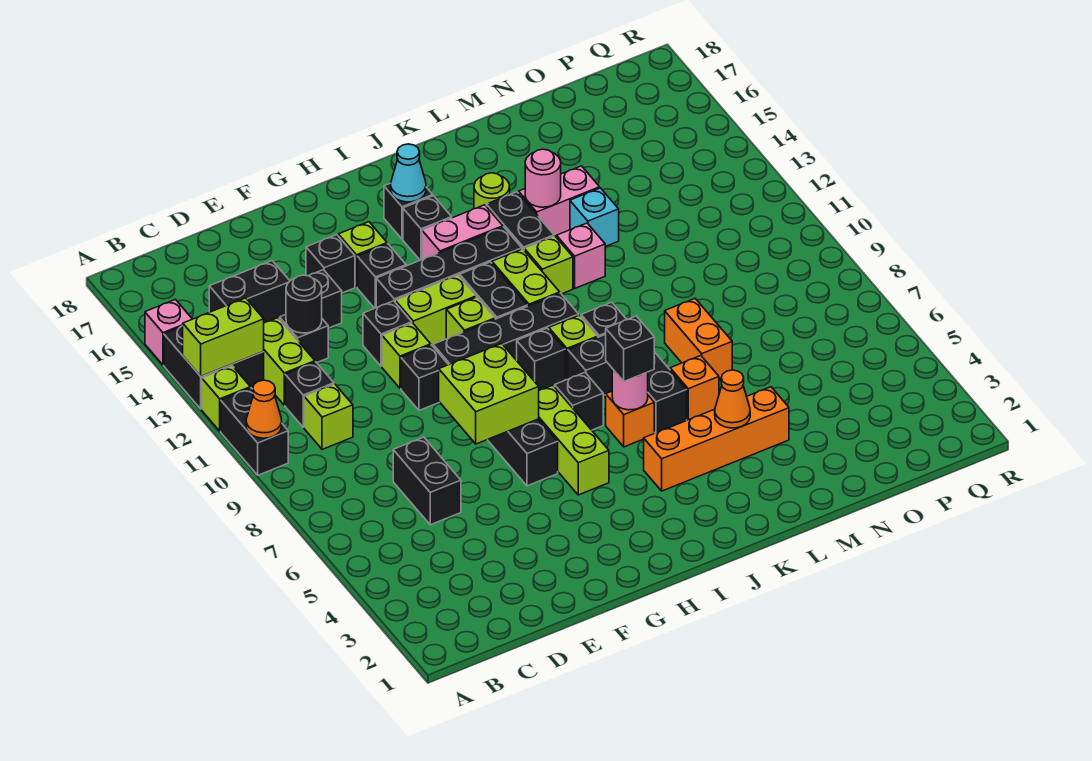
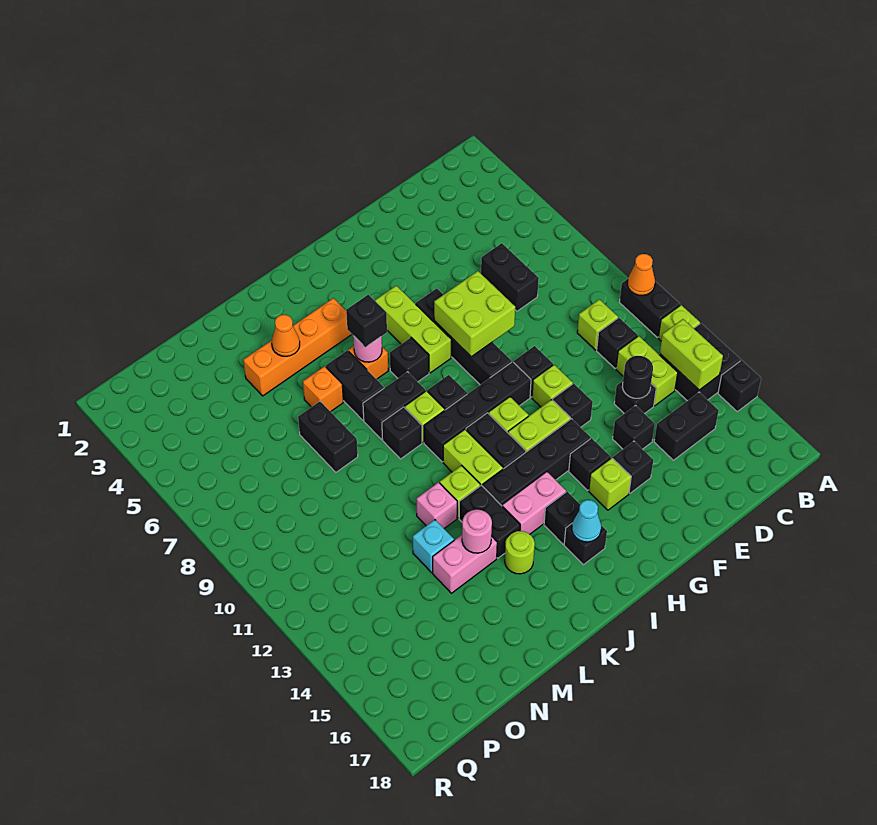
lime 1x2 brick [183,298,264,376] -> lime 1x2 brick turned to [660,319,723,390]
pink 1x1 brick [145,300,192,365] -> black 1x1 brick [718,360,761,411]
orange 1x2 brick [665,299,732,379] -> black 1x2 brick [298,401,358,472]

